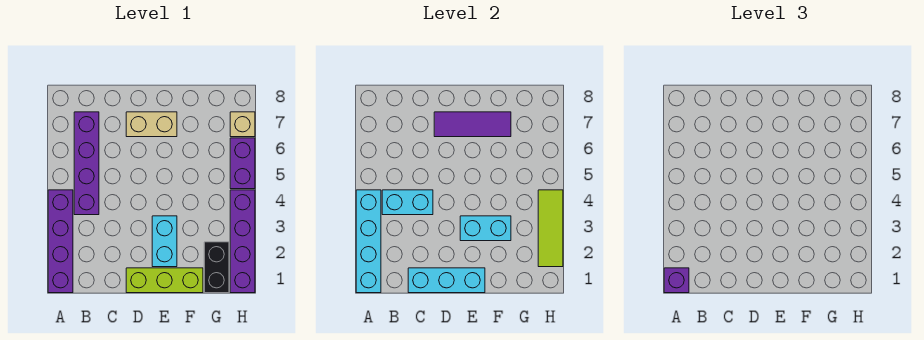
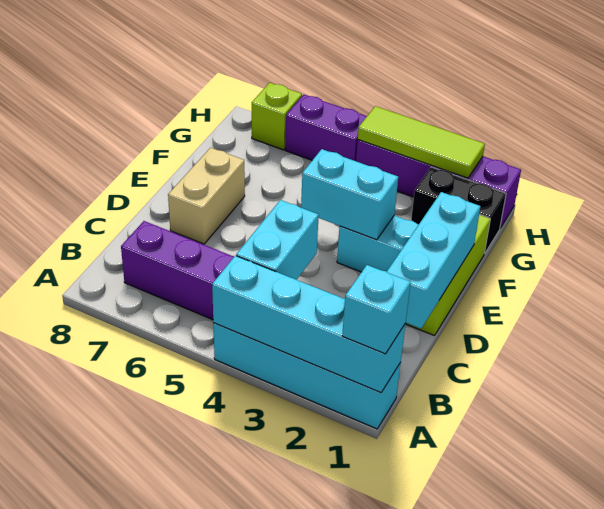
purple 1x4 brick [48,190,73,293] -> cyan 1x4 brick [213,323,401,429]
purple 1x1 brick [664,268,689,293] -> cyan 1x1 brick [342,265,411,354]
purple 1x3 tile [434,112,511,137] -> none
cyan 1x2 brick [460,216,511,241] -> cyan 1x2 brick turned to [301,149,398,240]
tan 1x1 brick [230,112,255,137] -> lime 1x1 brick [252,83,302,150]

